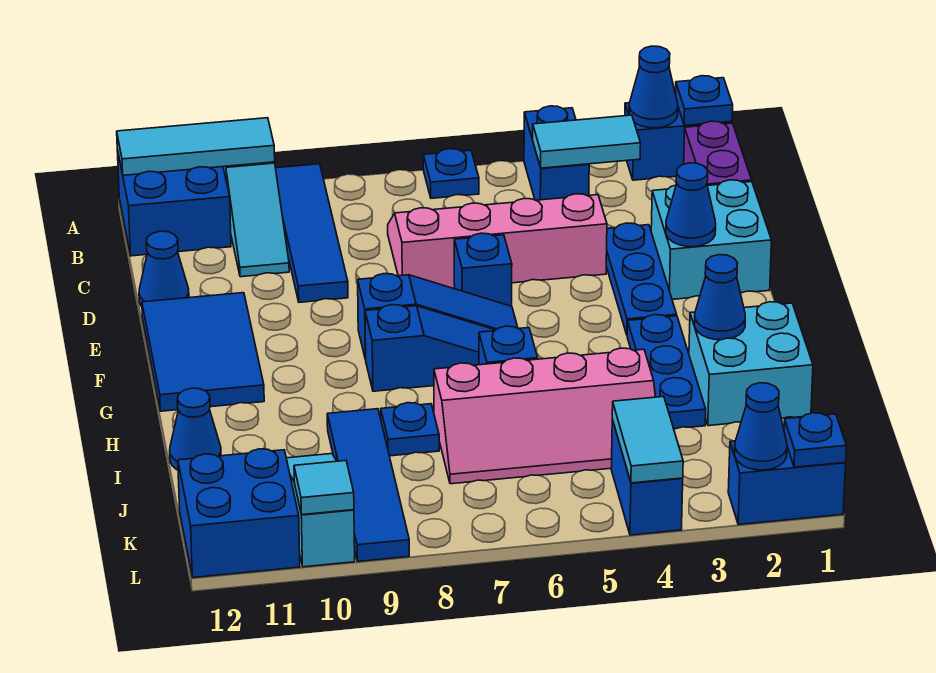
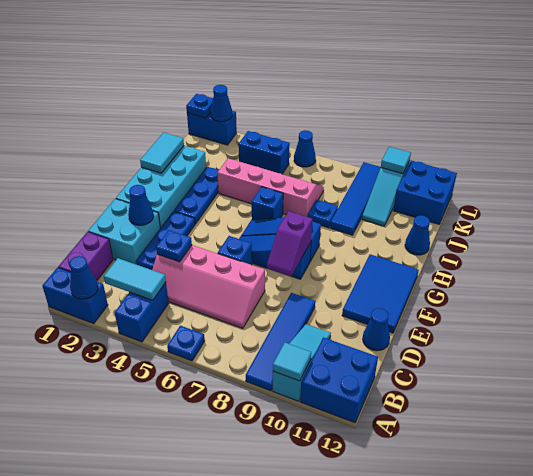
blue 1x1 plate [675,76,733,125] -> blue 1x1 plate moved to [156,230,192,262]
cyan 1x3 tile [117,118,275,175] -> cyan 1x1 tile [273,343,311,381]
none -> purple 1x2 slope [267,211,312,277]
cyan 2x2 brick [689,302,813,426] -> cyan 2x4 brick [116,146,206,228]
blue 1x1 cone [695,255,745,340] -> blue 1x1 cone moved to [294,130,316,167]
blue 1x2 brick [611,420,683,535] -> blue 1x2 brick turned to [238,131,290,174]
cyan 1x2 tile [612,397,683,483] -> cyan 1x2 tile moved to [140,132,184,173]

